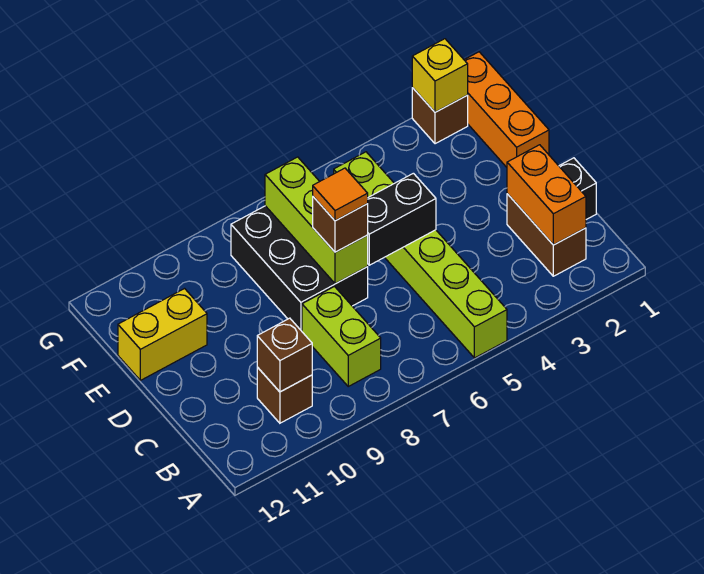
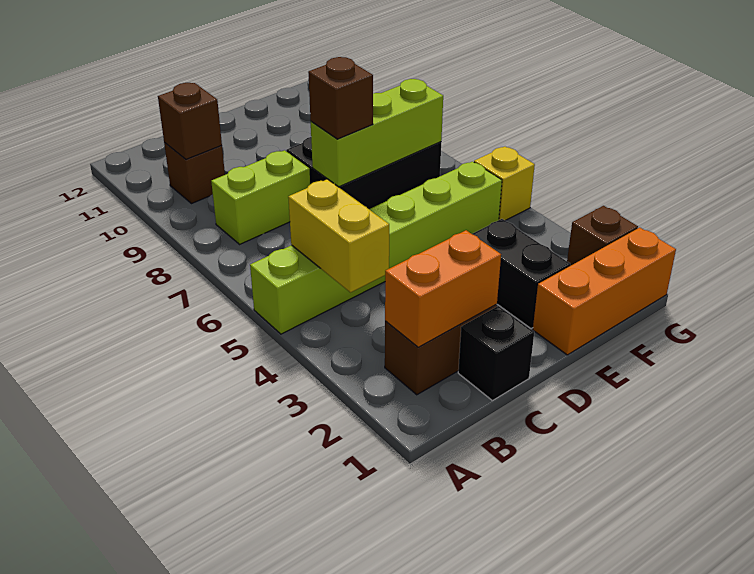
black 1x2 brick [367,173,436,265] -> black 1x2 brick moved to [473,219,570,329]
orange 1x1 tile [313,168,368,221] -> none
yellow 1x2 brick [118,289,207,380] -> yellow 1x2 brick moved to [288,179,389,292]
yellow 1x1 brick [412,39,468,112] -> yellow 1x1 brick moved to [474,147,535,220]

